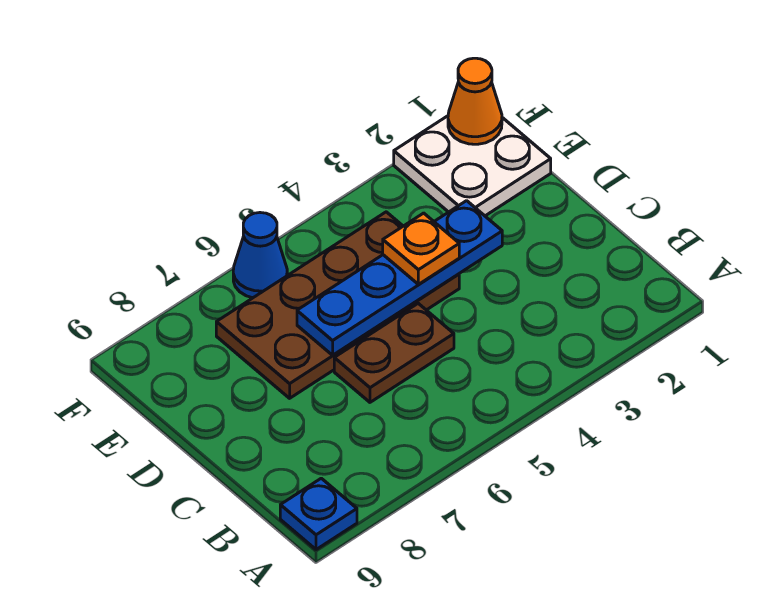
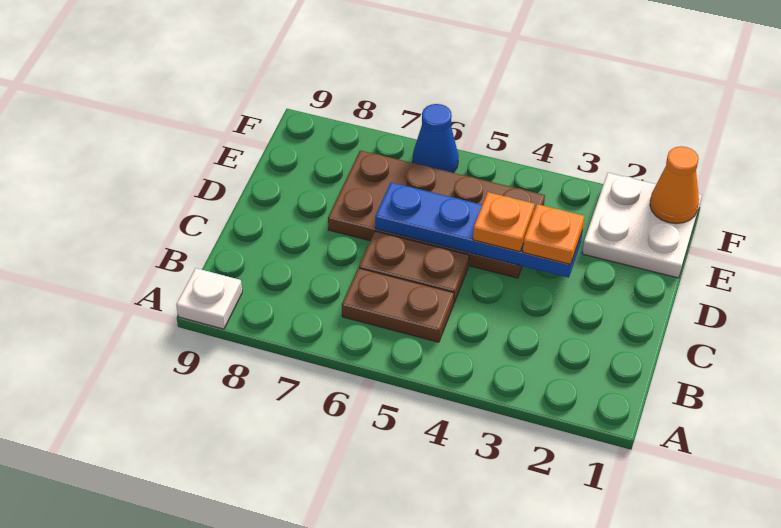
blue 1x1 plate [280,478,357,550] -> white 1x1 plate [176,268,242,329]
none -> brown 1x2 plate [342,268,454,342]
none -> orange 1x1 plate [523,204,584,264]

